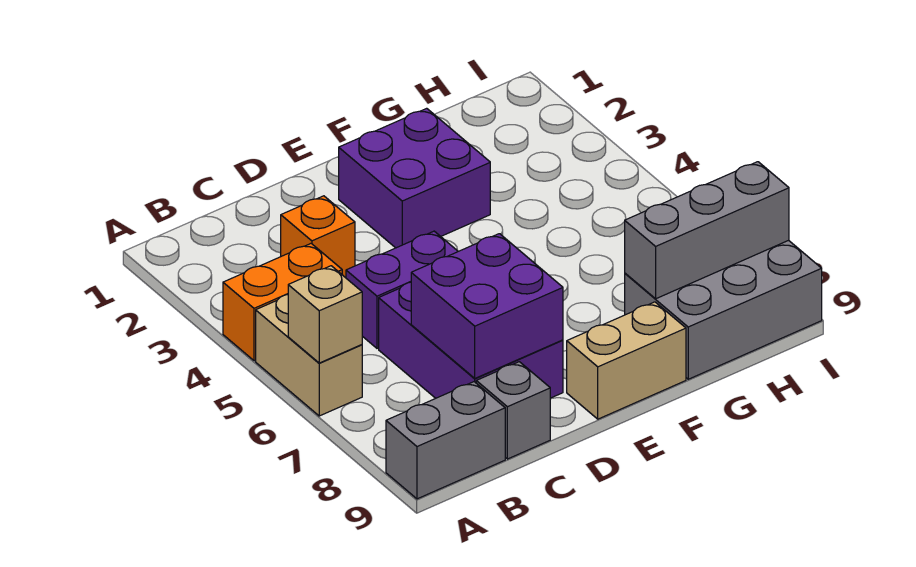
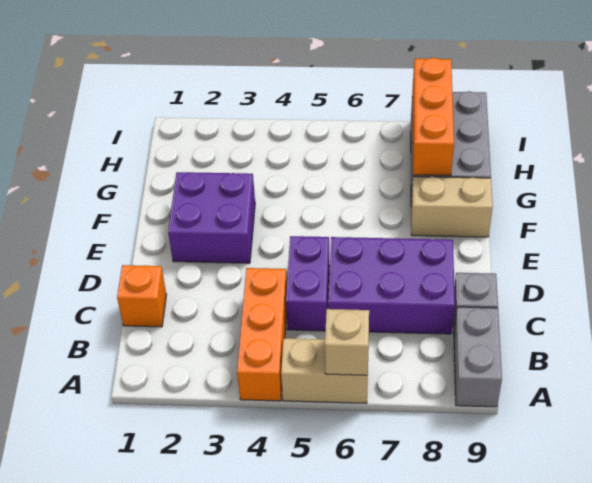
orange 1x2 brick [223,244,342,361] -> orange 1x3 brick [237,268,287,401]
orange 1x1 brick [281,196,355,278] -> orange 1x1 brick moved to [117,265,166,327]
purple 2x2 brick [411,234,563,378] -> none
tan 1x2 brick [567,302,686,419] -> tan 1x2 brick turned to [411,177,493,237]
grey 1x3 brick [625,162,789,299] -> orange 1x3 brick [412,58,454,176]

